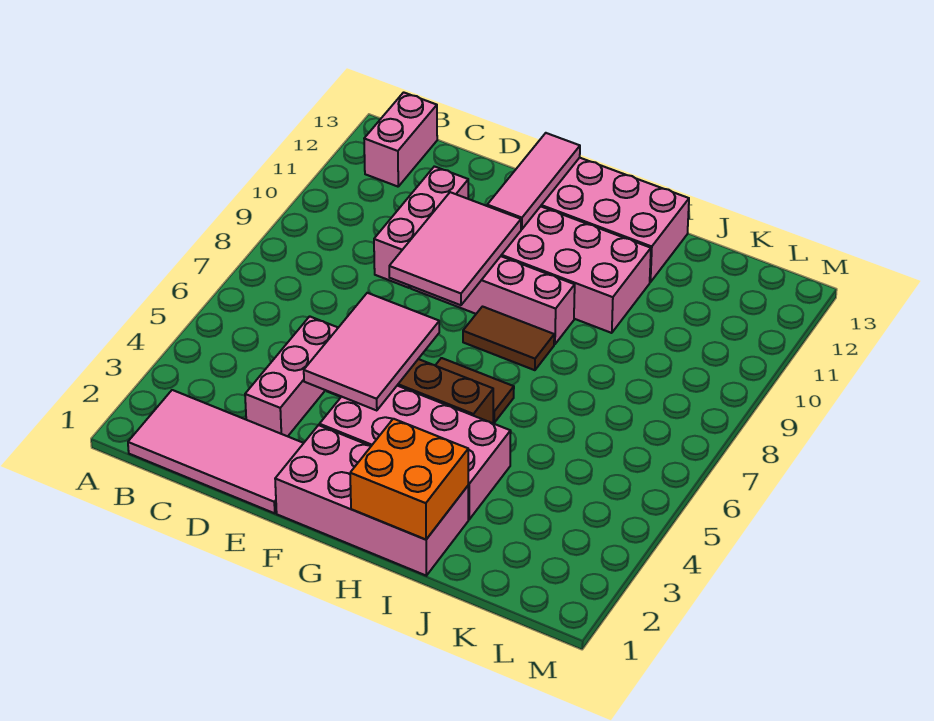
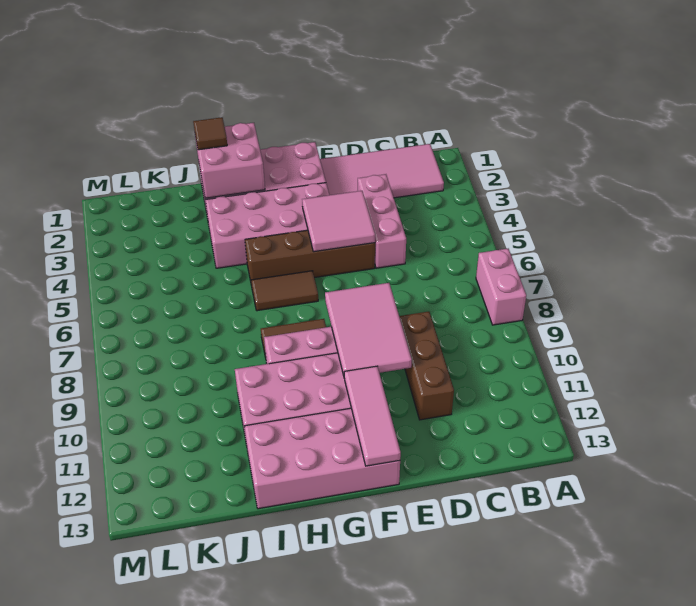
pink 1x2 brick [364,92,437,187] -> pink 1x2 brick moved to [476,249,526,325]
pink 1x3 brick [374,166,468,288] -> brown 1x3 brick [399,312,454,420]
pink 2x3 tile [304,293,439,411] -> pink 2x2 tile [302,191,375,252]
orange 2x2 brick [350,419,468,540] -> pink 2x2 brick [195,123,265,198]
none -> brown 1x1 tile [193,117,227,150]

